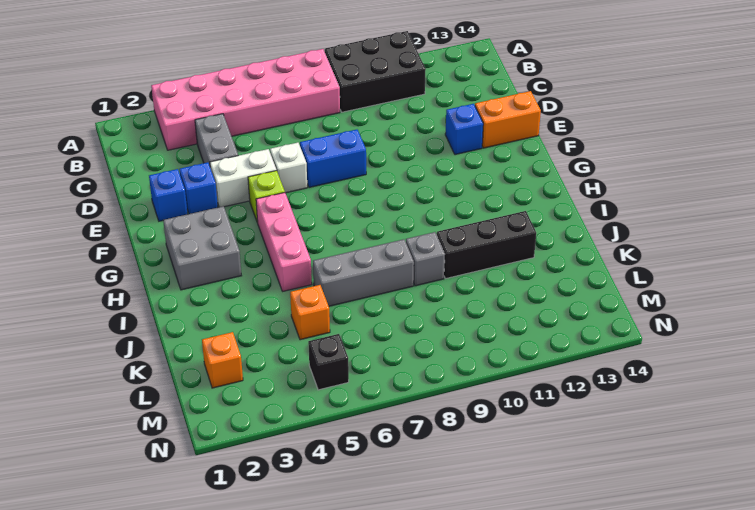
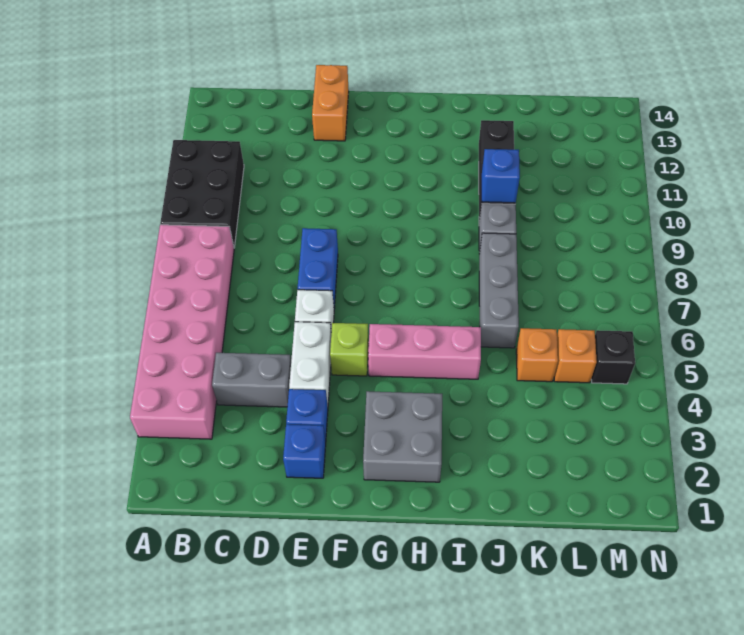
blue 1x1 brick [445,104,483,155] -> blue 1x1 brick moved to [482,149,520,203]
orange 1x1 brick [202,332,243,388] -> orange 1x1 brick moved to [554,329,597,383]

